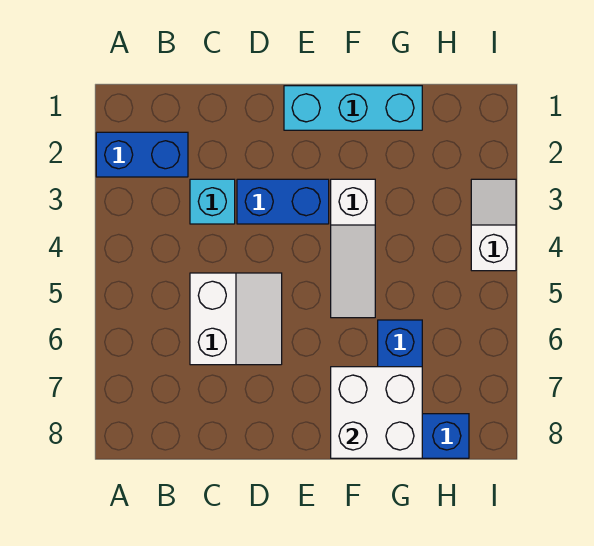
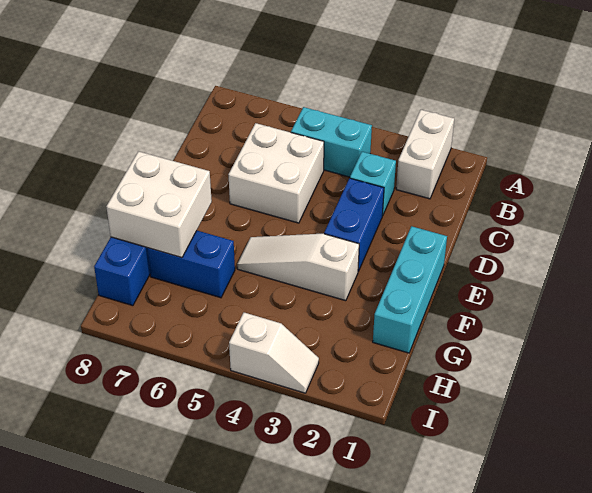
blue 1x2 brick [96,132,188,177] -> white 1x2 brick [396,110,454,199]
none -> cyan 1x2 brick [291,107,372,177]
white 2x2 slope [190,273,282,365] -> white 2x2 brick [228,123,324,223]

